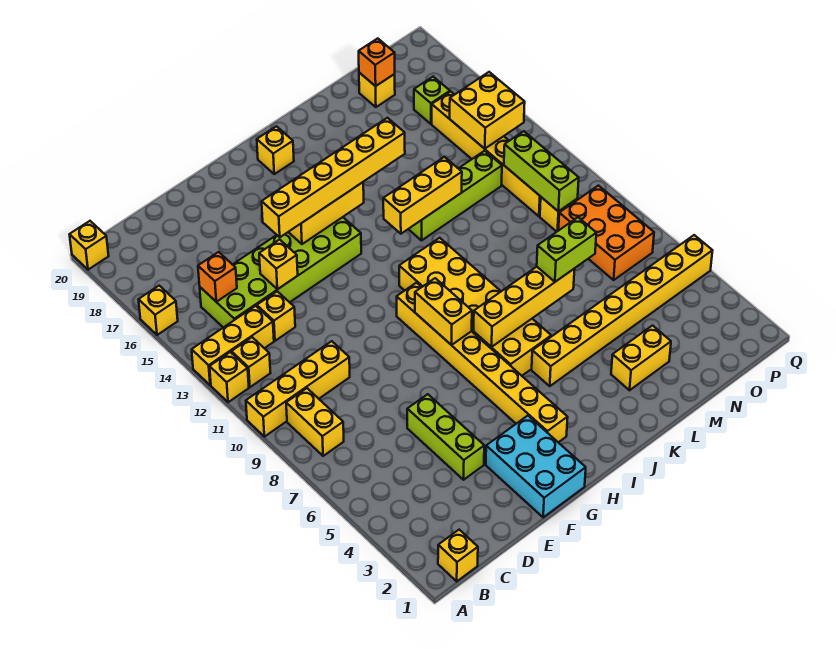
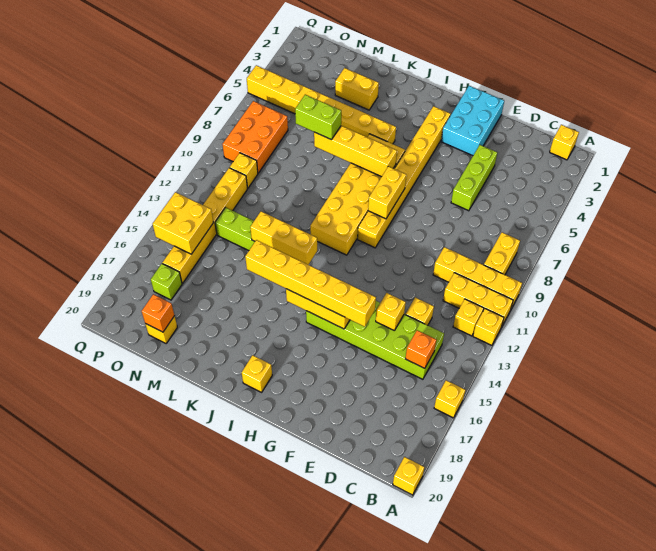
yellow 1x3 brick [192,306,274,385] -> yellow 1x3 brick moved to [443,273,513,326]
lime 1x3 brick [504,131,579,212] -> none

